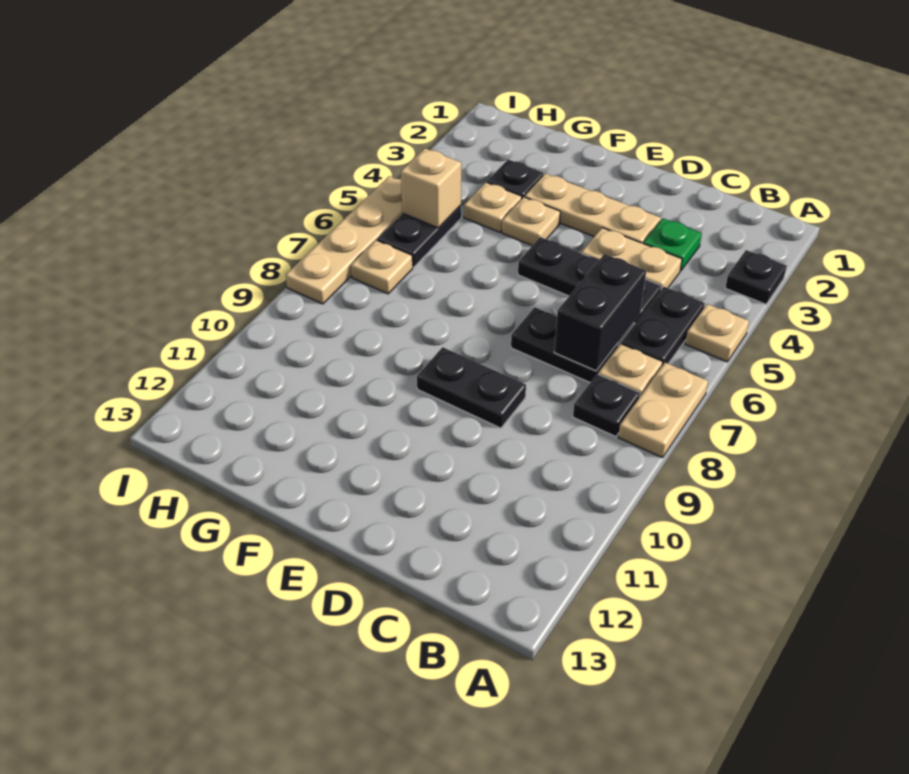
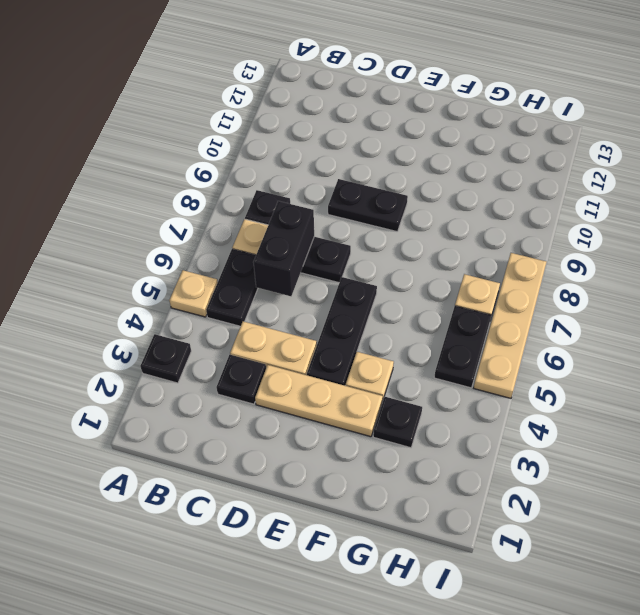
tan 1x2 plate [618,363,708,458] -> none
green 1x1 plate [643,218,702,271] -> black 1x1 plate [216,355,266,404]
black 1x3 plate [518,237,662,324] -> black 1x3 plate turned to [307,277,377,386]
tan 1x1 plate [464,182,522,232] -> none
tan 1x1 brick [401,148,461,228] -> none

